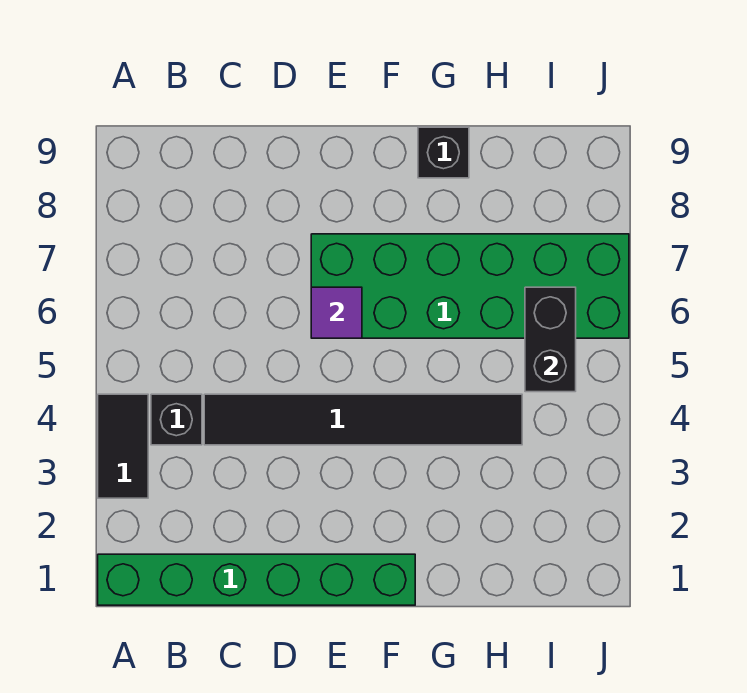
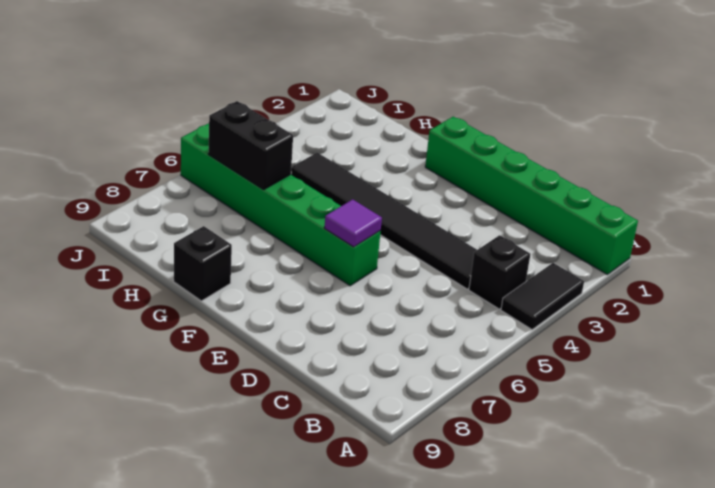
green 2x6 brick [311,234,629,338] -> green 1x6 brick [181,123,381,286]
black 1x2 brick [525,287,576,392] -> black 1x2 brick turned to [208,101,293,189]

